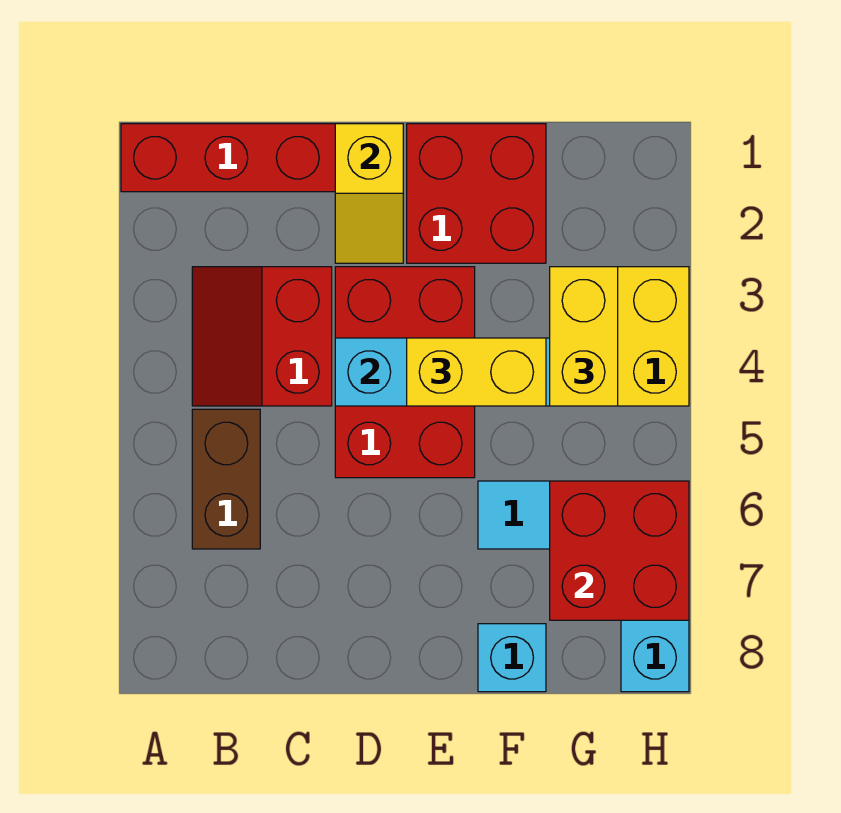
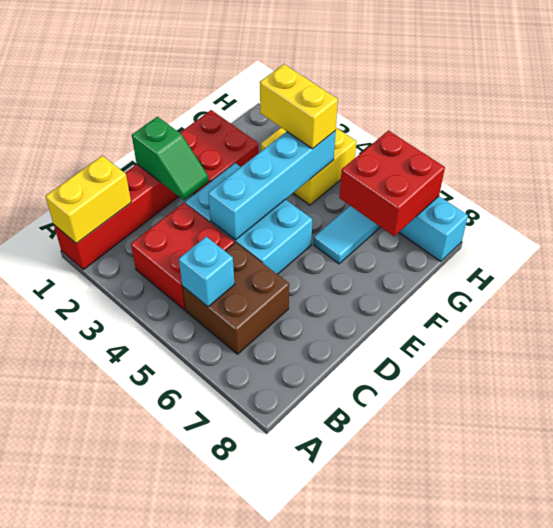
red 2x2 slope [192,267,332,406] -> red 2x2 brick [131,203,234,310]
brown 1x2 brick [192,409,260,549] -> brown 2x2 brick [182,242,289,354]
yellow 1x2 slope [335,124,403,263] -> green 1x2 slope [132,117,209,200]
red 2x3 brick [335,267,475,478] -> cyan 2x3 brick [185,163,312,274]
yellow 1x2 brick [407,338,546,406] -> yellow 1x2 brick moved to [45,156,131,243]
cyan 1x1 brick [478,624,546,692] -> cyan 1x1 brick moved to [179,237,235,307]

